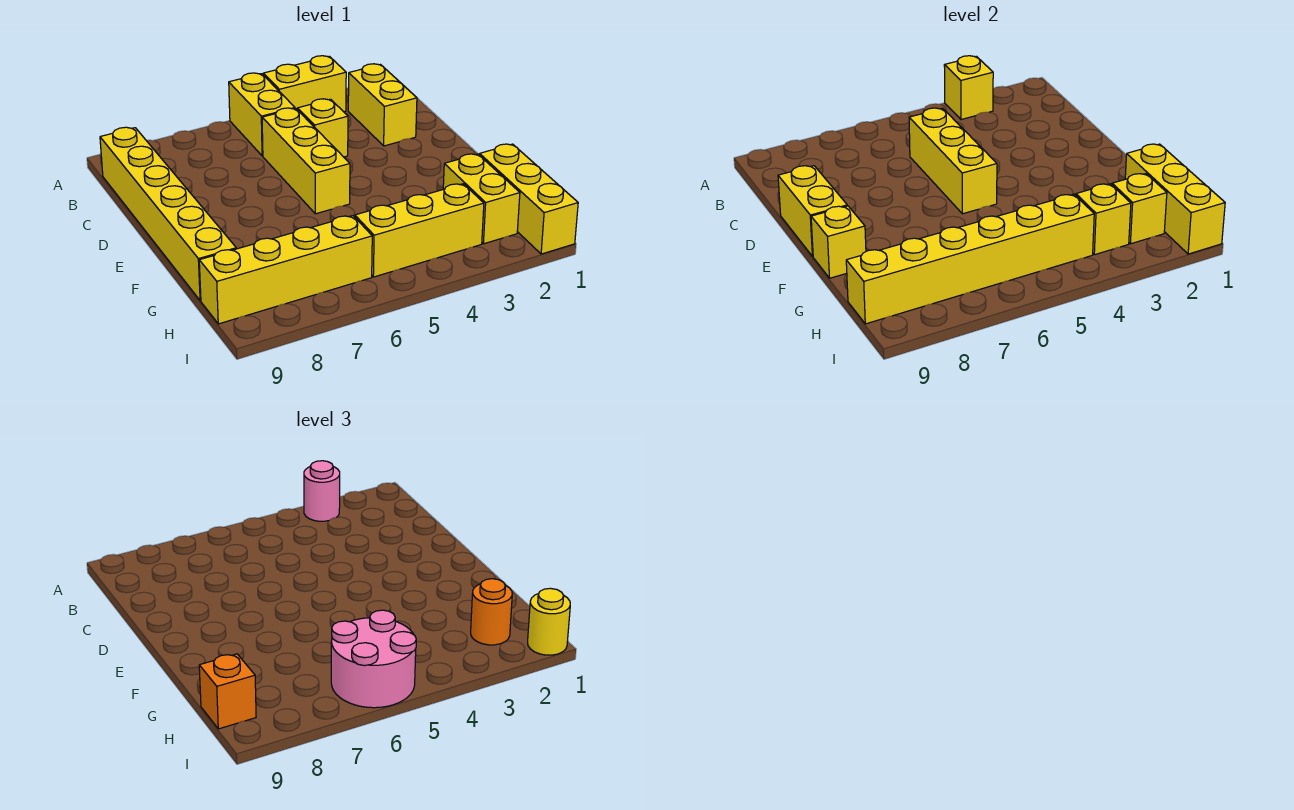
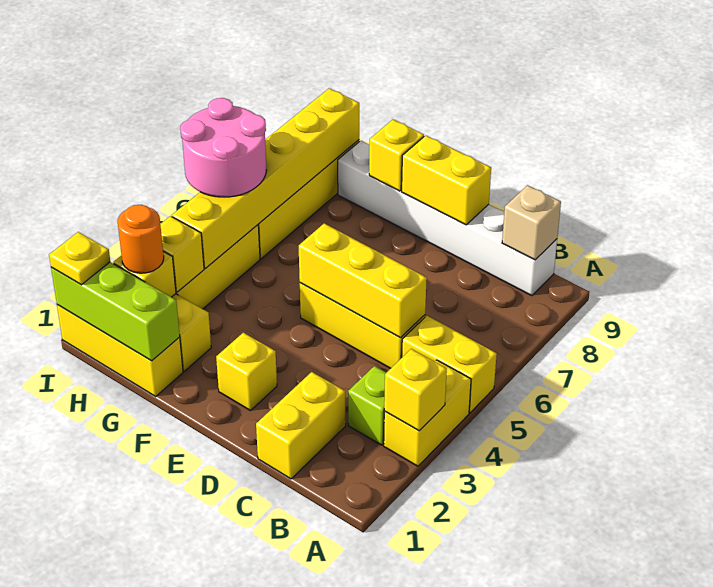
pink 1x1 round brick [304,461,340,521] -> none
yellow 1x2 brick [348,64,417,146] -> yellow 1x2 brick turned to [256,372,346,479]
none -> lime 1x1 brick [348,366,386,445]
yellow 1x6 brick [100,127,236,301] -> white 1x6 brick [338,141,557,296]
none -> tan 1x1 brick [502,185,561,260]
yellow 1x1 brick [298,99,348,157] -> yellow 1x1 brick moved to [216,333,277,411]
yellow 1x3 brick [1125,144,1225,254] -> lime 1x3 brick [51,262,180,361]
orange 1x1 brick [199,654,256,729] -> none
yellow 1x1 round brick [528,588,570,655] -> yellow 1x1 plate [49,232,110,285]

